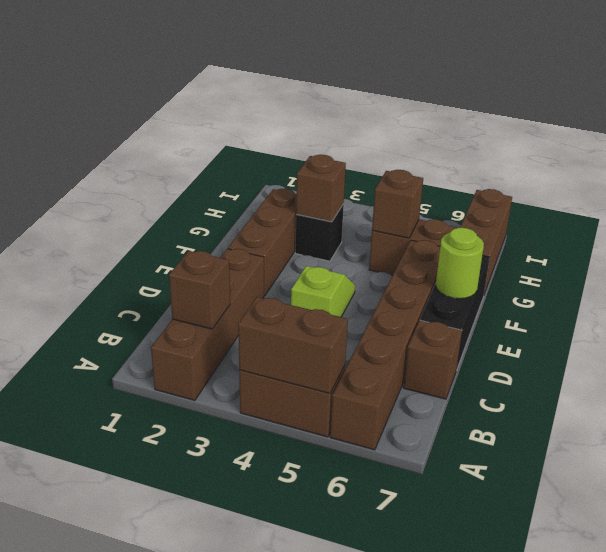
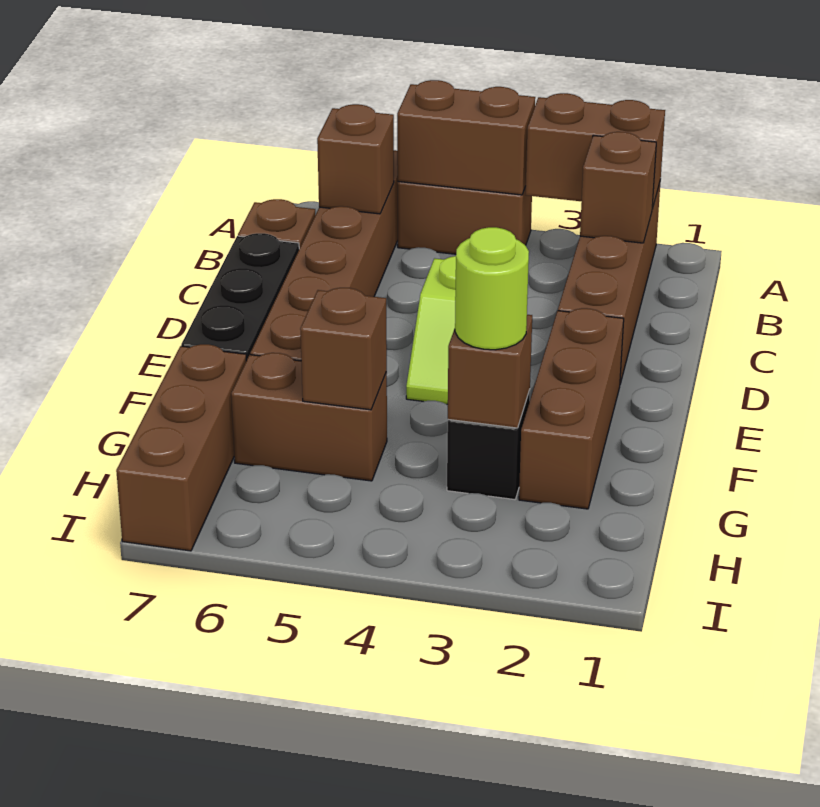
none -> brown 1x2 brick [525,93,665,209]
none -> brown 1x1 brick [317,104,394,214]
lime 1x1 round brick [436,228,484,299] -> lime 1x1 round brick moved to [455,227,529,350]

